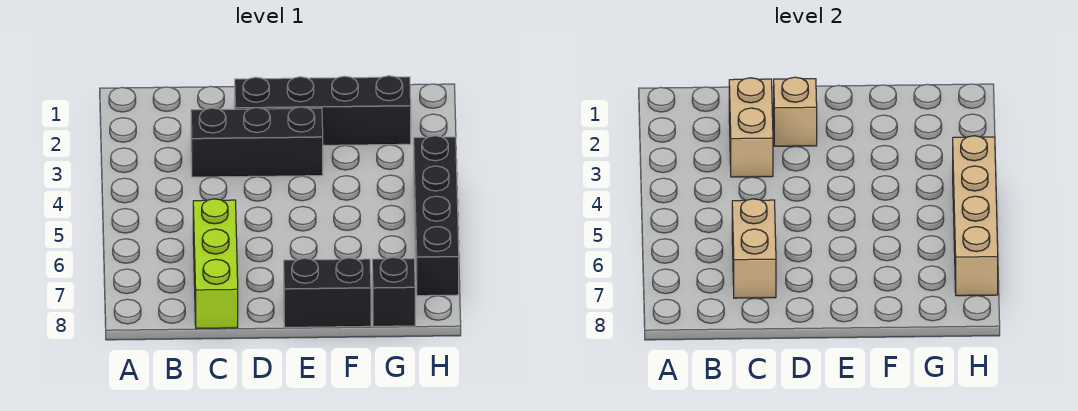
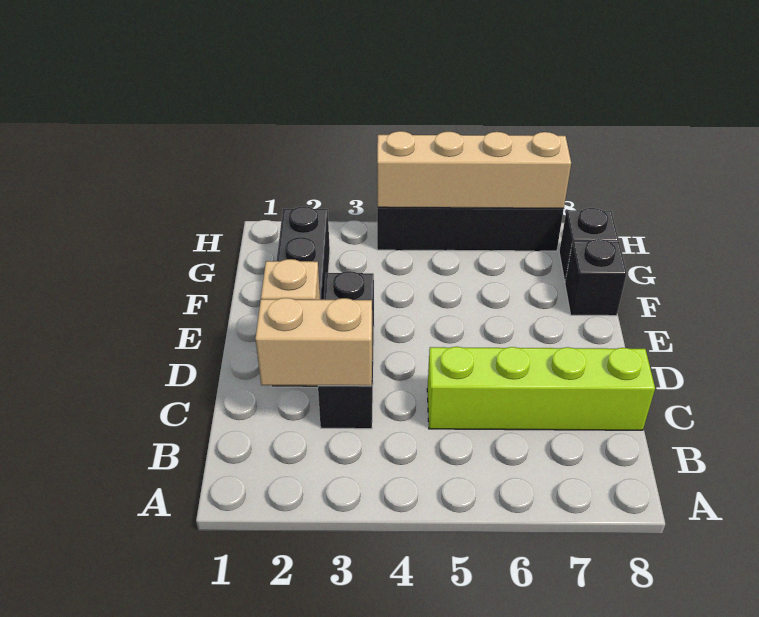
lime 1x3 brick [193,199,238,328] -> lime 1x4 brick [427,347,655,430]
tan 1x2 brick [732,199,776,298] -> none
black 1x2 brick [284,258,371,327] -> black 1x1 brick [565,239,627,316]

